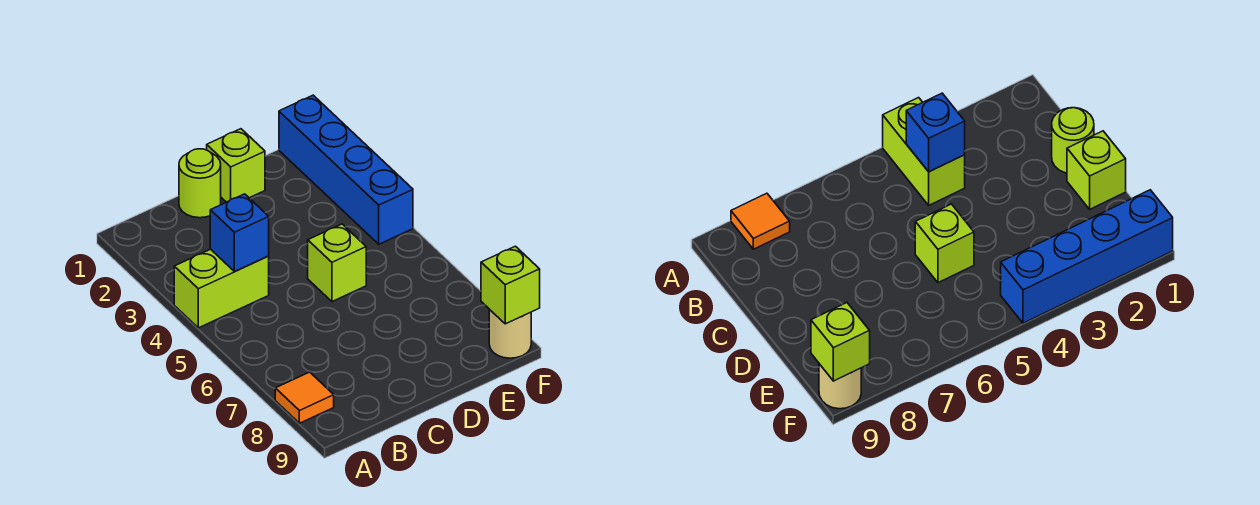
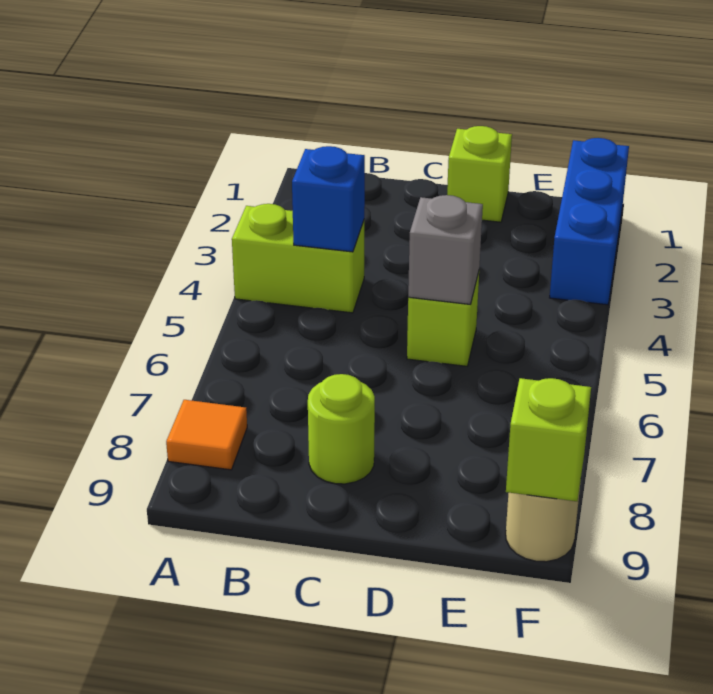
lime 1x1 round brick [179,149,221,218] -> lime 1x1 round brick moved to [308,374,375,484]
none -> grey 1x1 brick [408,195,483,304]
blue 1x4 brick [279,95,413,244] -> blue 1x3 brick [550,138,629,305]

